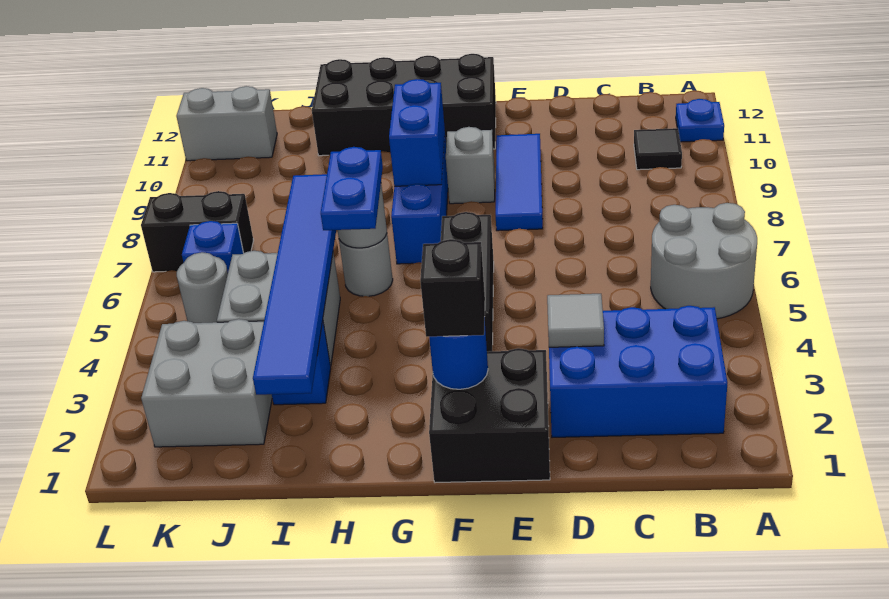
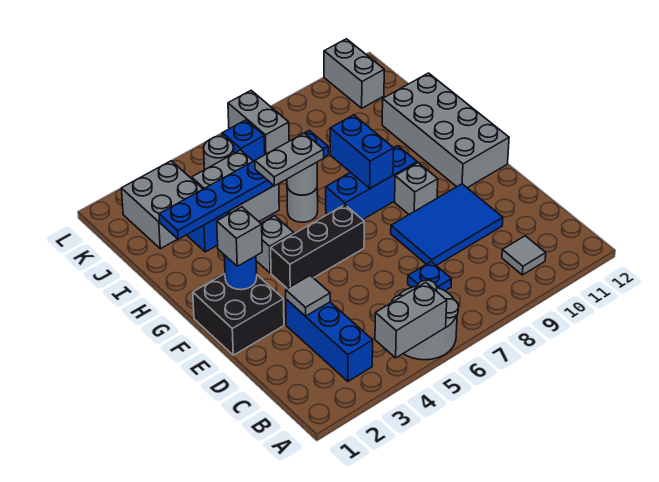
none -> grey 1x2 brick [375,282,447,358]
blue 1x1 plate [676,99,724,142] -> blue 1x1 plate moved to [408,262,452,291]
blue 2x3 brick [549,306,727,437] -> blue 1x3 brick [286,299,373,381]
black 1x1 tile [634,128,682,170] -> grey 1x1 tile [502,236,546,275]
blue 1x3 tile [496,134,543,231] -> blue 2x3 tile [391,184,503,265]
black 1x1 brick [420,239,485,337] -> grey 1x1 brick [217,207,262,266]
black 2x4 brick [312,54,496,156] -> grey 2x4 brick [382,73,509,188]
none -> grey 1x1 brick [256,216,294,273]
blue 1x2 brick [389,79,445,186] -> blue 1x2 brick turned to [330,115,394,188]
blue 1x2 plate [321,147,383,230] -> grey 1x2 plate [255,133,324,186]
blue 1x6 tile [253,174,336,395] -> blue 1x6 plate [159,130,328,239]
black 1x2 brick [141,191,254,272] -> grey 1x2 brick [228,91,289,155]

